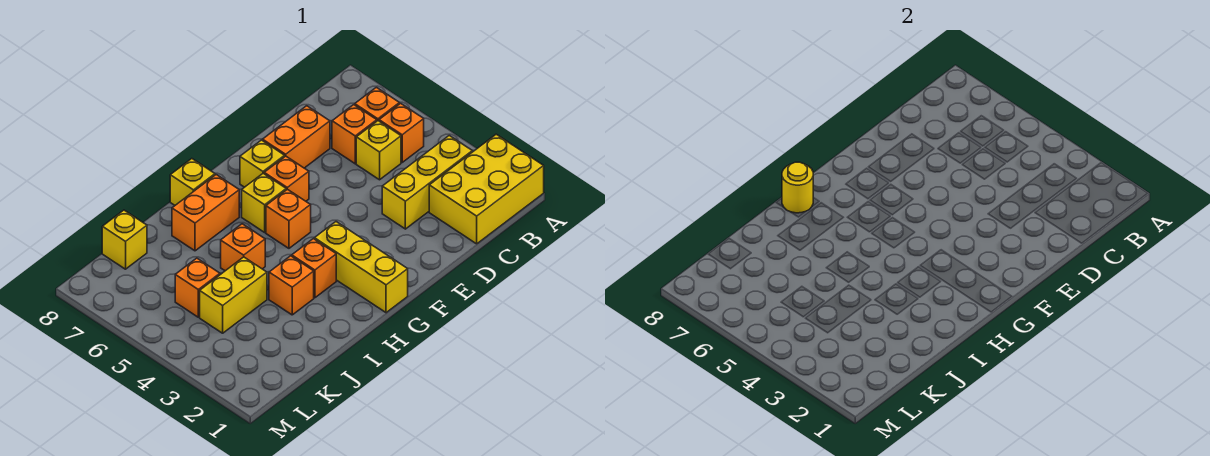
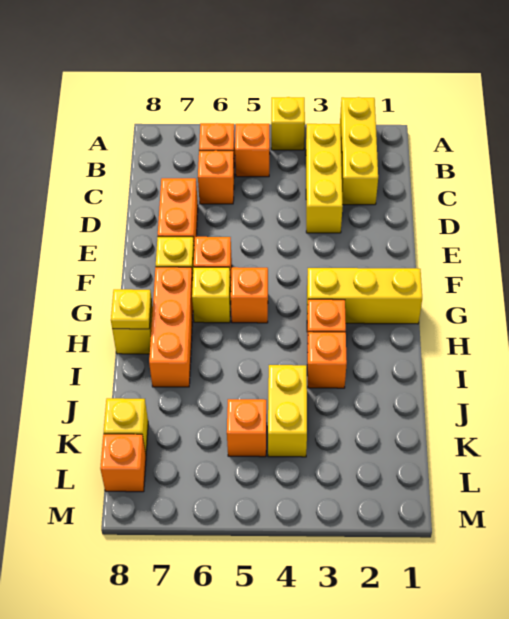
yellow 2x3 brick [429,134,544,244] -> yellow 1x3 brick [340,97,378,205]
yellow 1x1 brick [356,121,401,180] -> yellow 1x1 brick moved to [271,97,305,150]
orange 1x2 brick [172,175,239,251] -> orange 1x3 brick [149,267,193,387]
yellow 1x1 round brick [782,162,813,213] -> yellow 1x1 plate [111,289,151,329]
orange 1x1 brick [221,224,265,271] -> orange 1x1 brick moved to [100,434,146,492]

